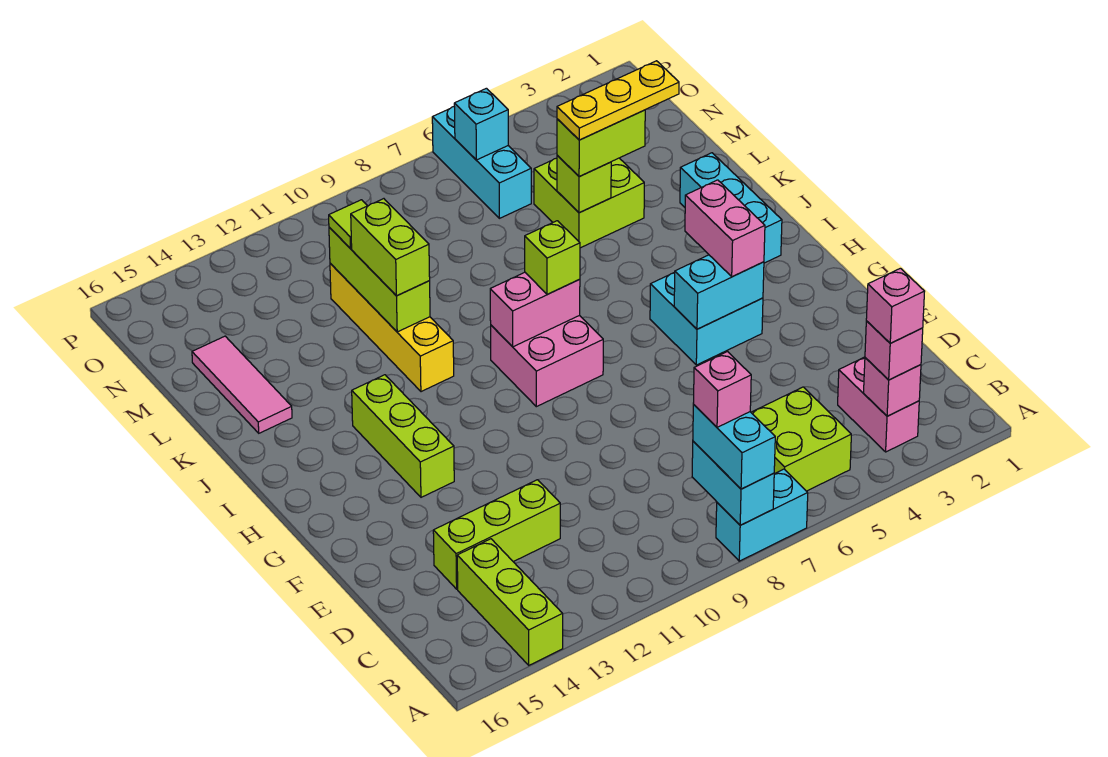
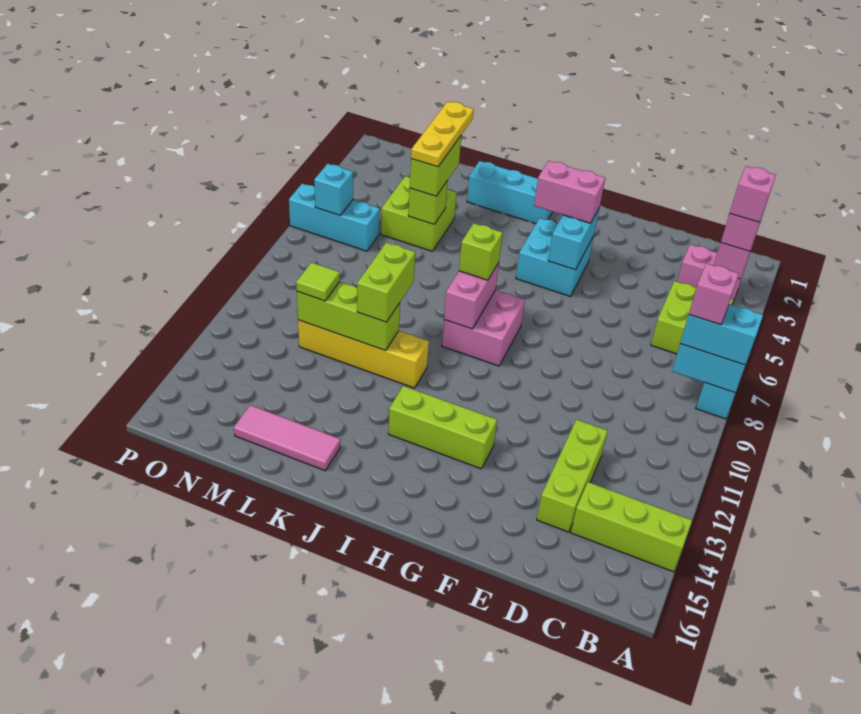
lime 1x2 brick [351,199,430,296] -> lime 1x2 brick turned to [357,242,415,322]

